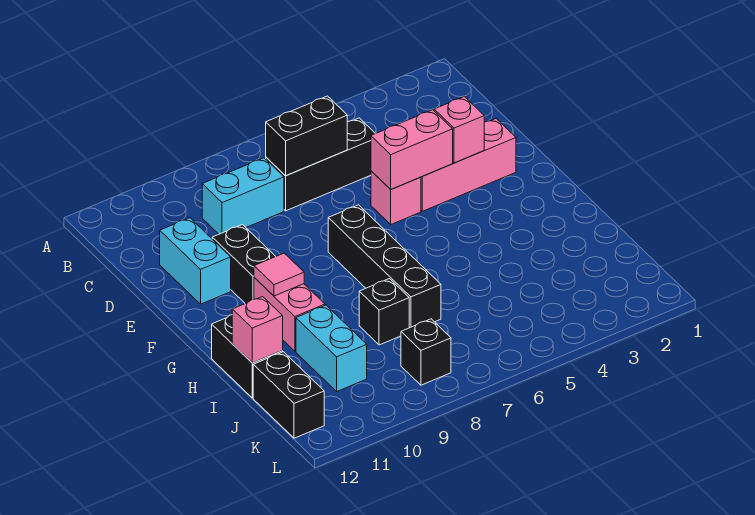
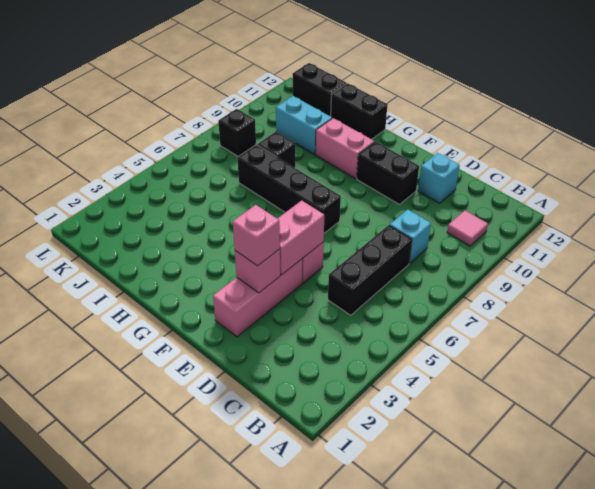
black 1x2 brick [266,96,347,176] -> none
cyan 1x2 brick [202,158,284,234] -> cyan 1x1 brick [390,210,431,264]
cyan 1x2 brick [160,218,231,304] -> cyan 1x1 brick [418,153,460,203]
pink 1x1 tile [254,253,304,296] -> pink 1x1 tile moved to [447,211,488,246]
pink 1x1 brick [232,297,283,363] -> pink 1x1 brick moved to [233,205,280,266]

